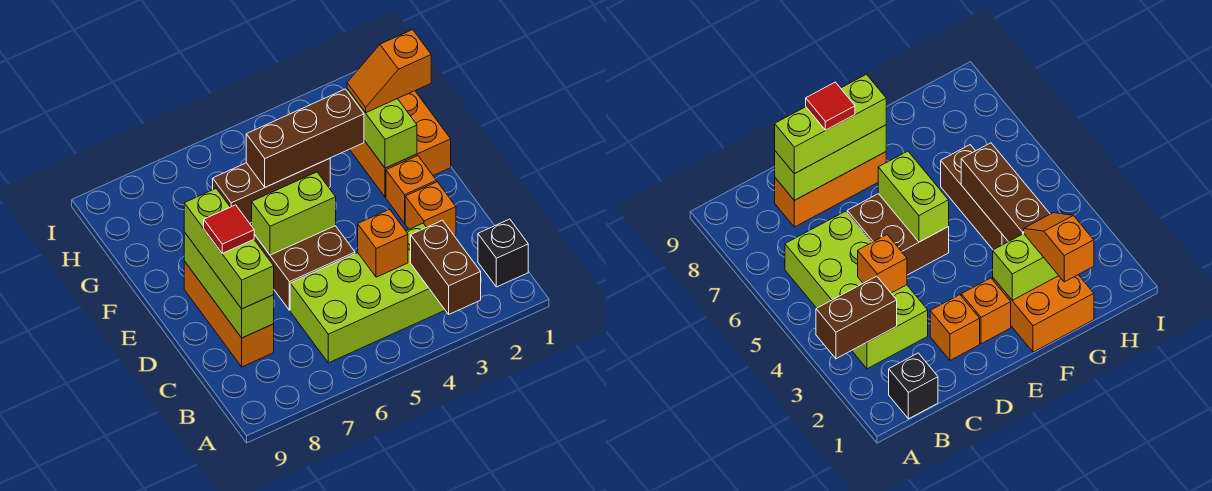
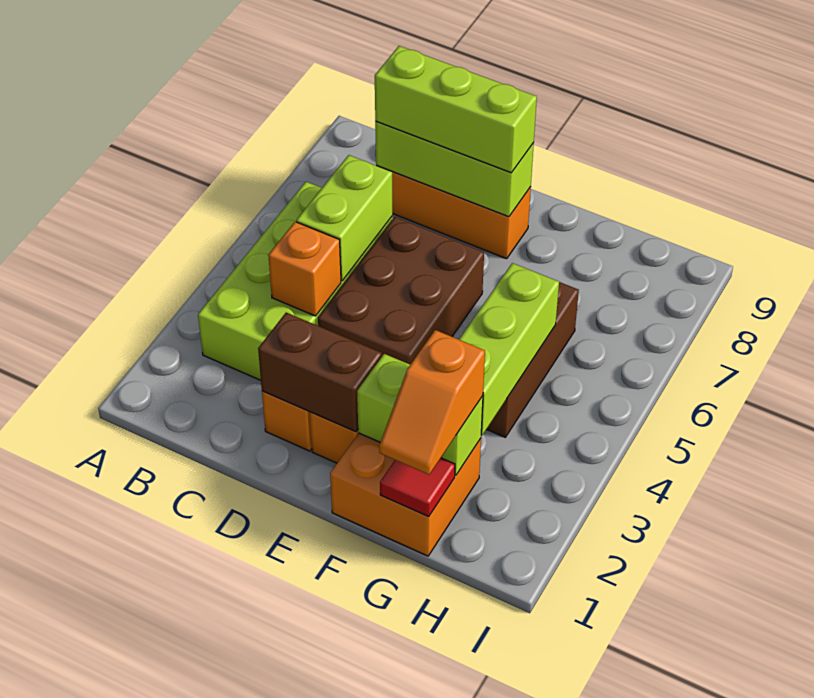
brown 1x2 brick [411,220,481,314] -> brown 1x2 brick moved to [258,313,382,432]
black 1x1 brick [478,219,528,287] -> none
brown 2x2 brick [254,226,355,310] -> brown 2x3 brick [318,217,484,364]
red 1x1 tile [204,205,254,253] -> red 1x1 tile moved to [380,458,455,516]
lime 1x2 brick [252,172,336,255] -> lime 1x2 brick moved to [296,155,393,281]
orange 1x2 slope [347,30,431,113] -> orange 1x2 slope turned to [379,330,485,475]
brown 1x3 brick [246,89,364,187] -> lime 1x3 brick [459,263,559,435]

